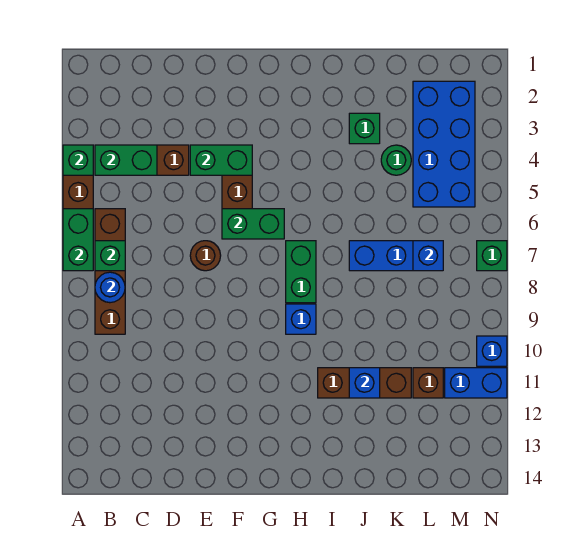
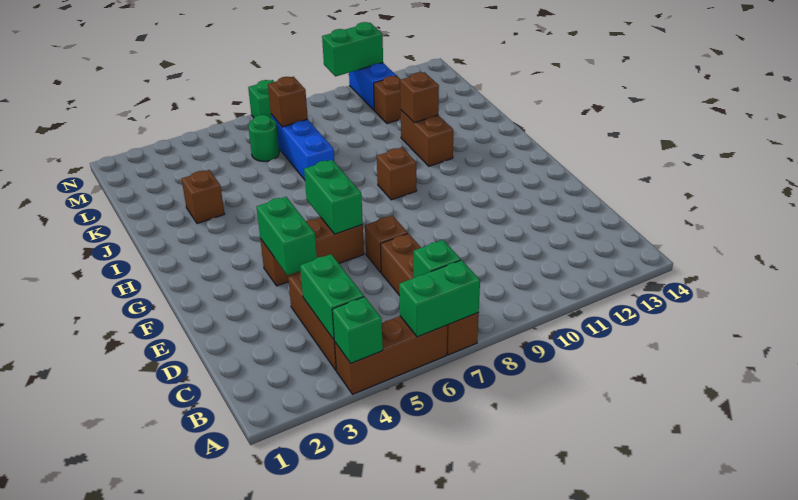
brown 1x4 brick [95,209,125,334] -> brown 1x4 brick turned to [381,234,479,355]
blue 1x1 round brick [95,272,125,303] -> none
brown 1x1 round brick [190,241,221,271] -> brown 1x1 brick [365,215,408,272]
green 1x2 brick [286,241,316,303] -> green 1x2 brick moved to [322,22,383,77]
blue 1x1 brick [286,304,316,334] -> brown 1x1 brick [377,147,417,200]
brown 1x3 brick [318,368,411,398] -> brown 1x2 brick [401,110,453,166]
green 1x1 brick [349,113,380,144] -> brown 1x1 brick [182,170,225,224]
blue 1x1 brick [349,368,380,398] -> brown 1x1 brick [400,72,439,123]
green 1x1 round brick [381,145,411,175] -> green 1x1 round brick moved to [248,115,279,161]
blue 2x4 brick [413,81,475,207] -> none
blue 1x1 brick [413,241,443,271] -> brown 1x1 brick [268,77,308,127]
blue 1x1 brick [477,336,507,366] -> none

